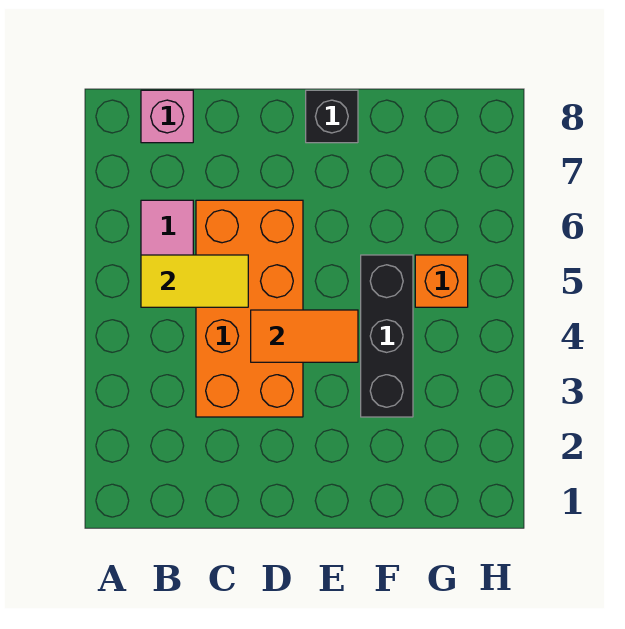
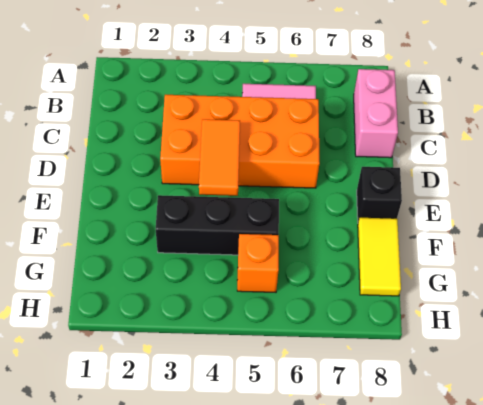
yellow 1x2 tile [141,255,248,307] -> yellow 1x2 tile moved to [358,218,401,296]
pink 1x1 brick [141,90,193,143] -> pink 1x2 brick [354,69,398,158]

